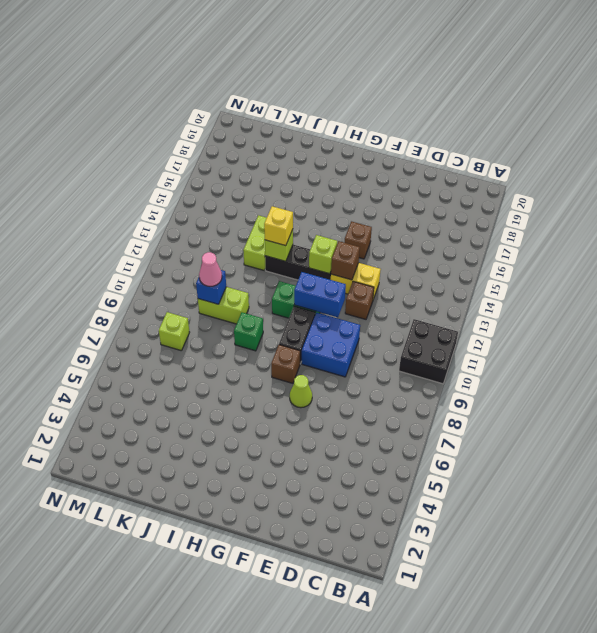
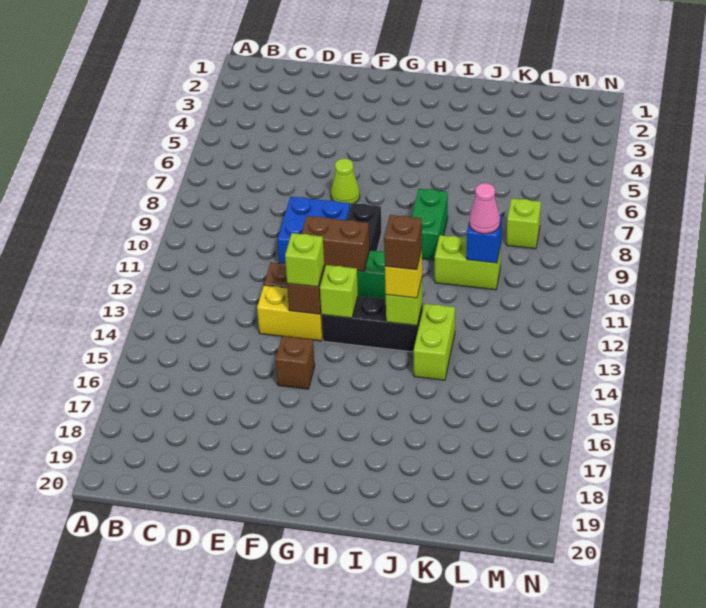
black 2x2 brick [399,319,458,384] -> none
blue 1x2 brick [294,272,346,317] -> brown 1x2 brick [302,216,370,271]
none -> lime 1x1 brick [285,233,324,287]
brown 1x1 brick [271,345,300,383] -> brown 1x1 brick moved to [384,215,422,270]
green 1x1 brick [234,312,263,351] -> green 1x2 brick [412,189,448,260]

